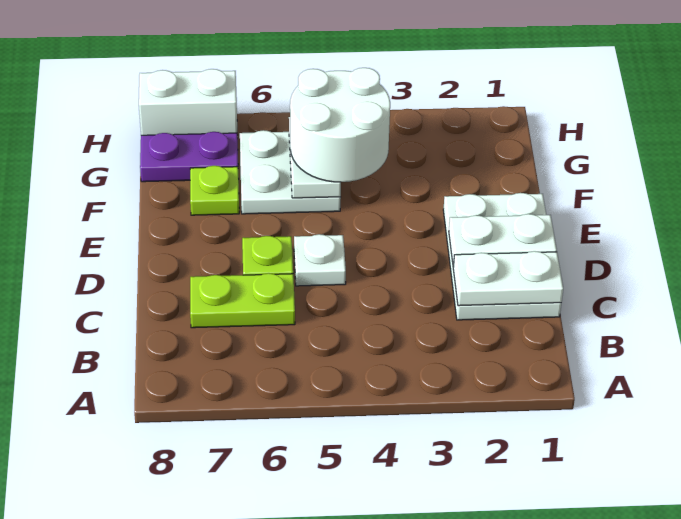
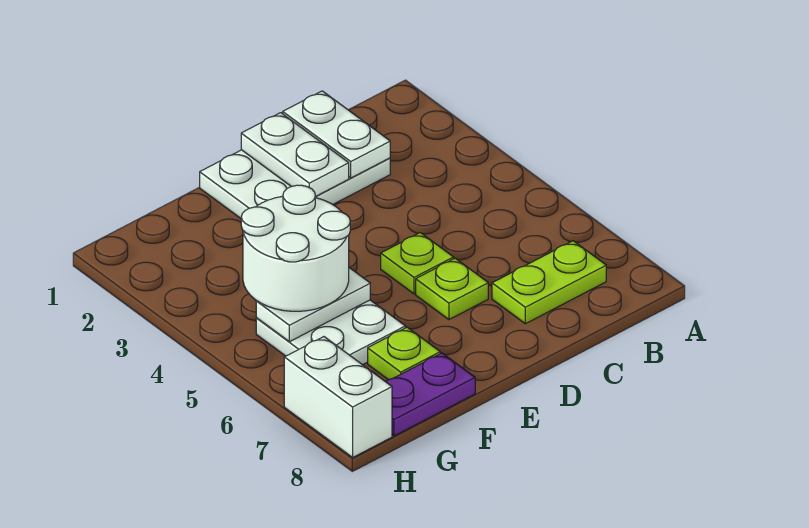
lime 1x2 plate [190,273,295,328] -> lime 1x2 plate turned to [492,241,606,324]
white 1x1 plate [294,234,346,286] -> lime 1x1 plate [381,233,454,294]
purple 1x2 plate [140,132,238,182] -> purple 1x2 plate turned to [385,353,475,436]

